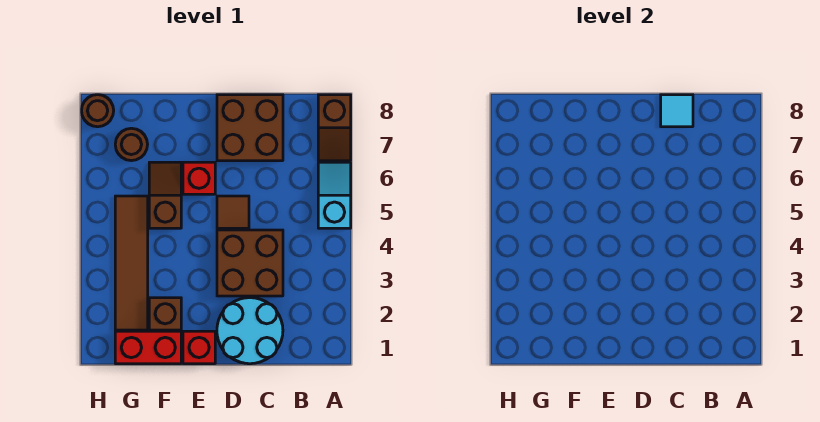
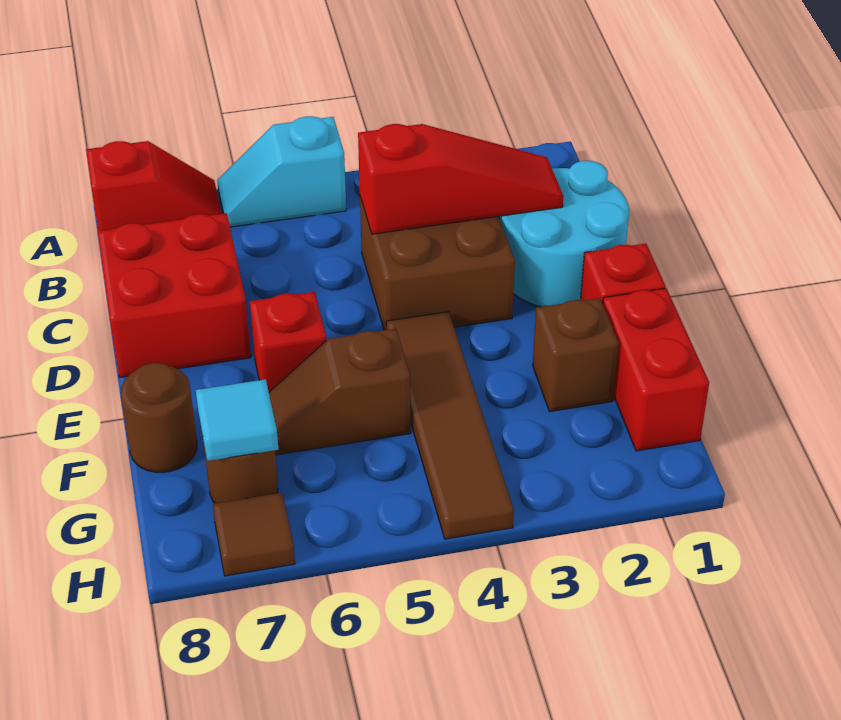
brown 1x2 slope [318,95,351,161] -> red 1x2 slope [86,141,221,231]
none -> red 1x3 slope [358,124,564,234]
brown 2x2 brick [217,95,283,161] -> red 2x2 brick [98,213,251,377]
cyan 1x1 tile [661,95,693,127] -> cyan 1x1 tile moved to [196,379,278,461]
brown 1x1 tile [217,196,249,228] -> brown 1x1 tile moved to [213,493,295,576]
brown 1x4 tile [115,196,148,330] -> brown 1x4 tile turned to [386,312,514,539]
brown 1x1 round brick [82,95,114,127] -> brown 1x1 round brick moved to [120,363,197,473]

